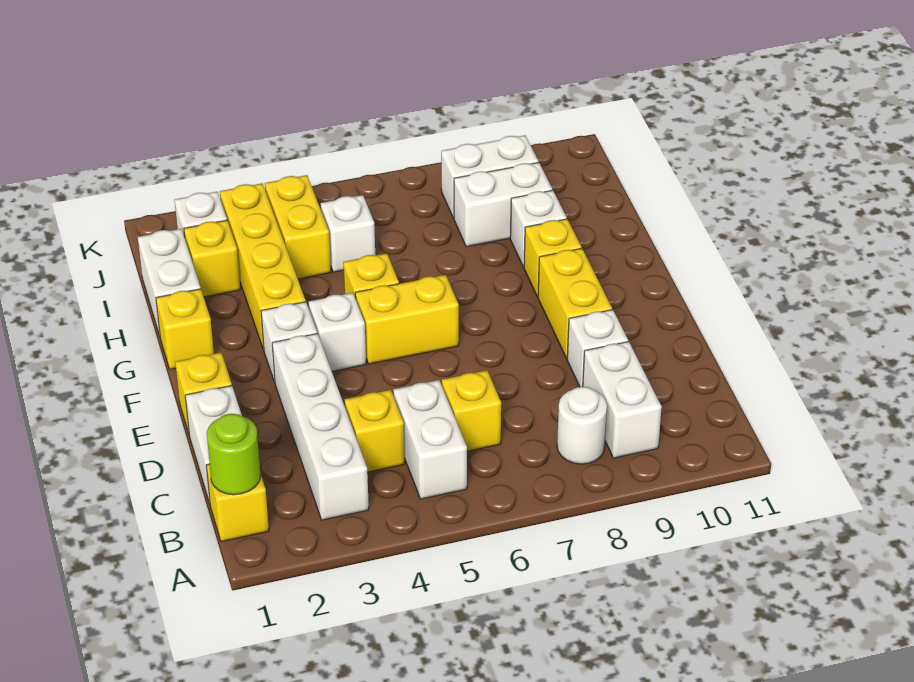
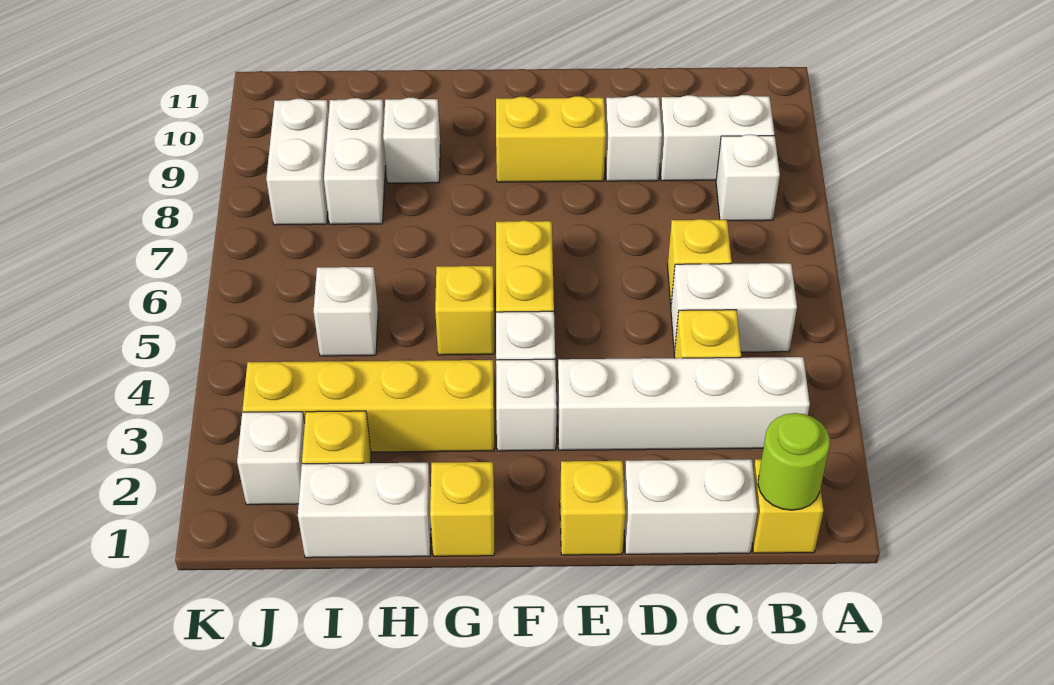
white 1x1 round brick [557,387,607,464] -> white 1x1 brick [716,135,780,221]
yellow 1x1 brick [524,219,582,297] -> none
yellow 1x2 brick [265,175,331,279] -> none

